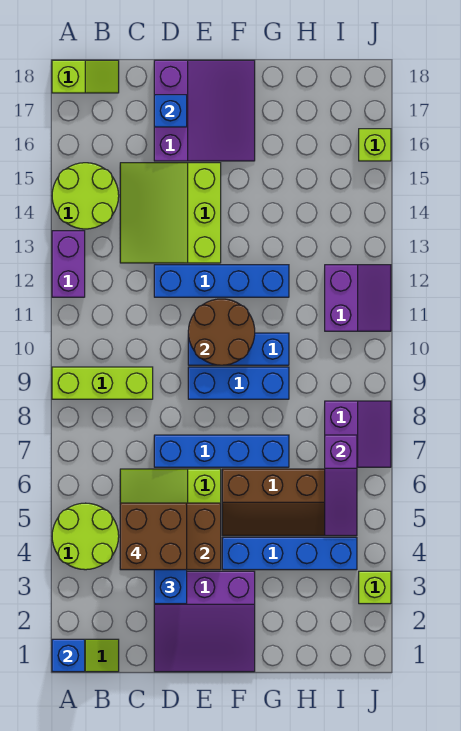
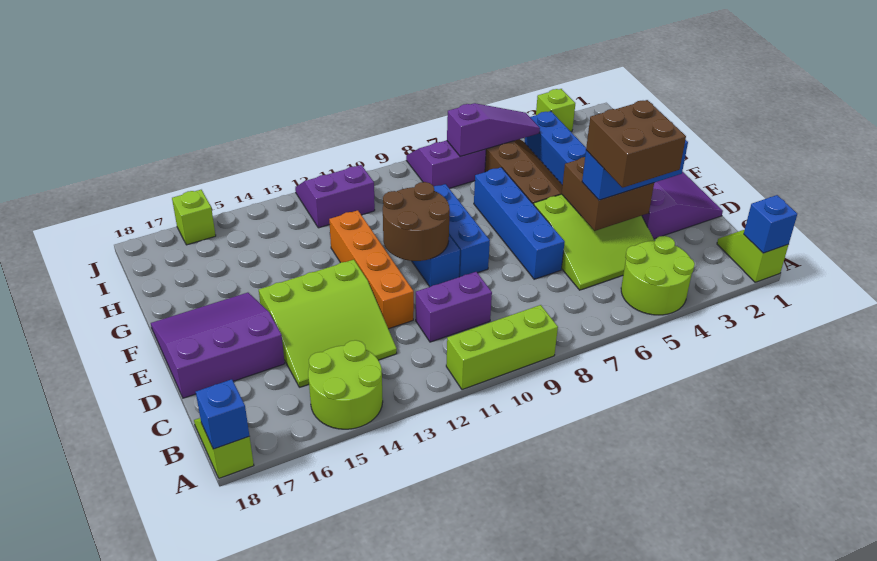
lime 1x3 brick [52,367,153,399] -> lime 1x3 brick turned to [446,305,558,390]
purple 1x2 brick [52,231,85,297] -> purple 1x2 brick moved to [416,272,492,342]
blue 1x4 brick [154,265,289,297] -> orange 1x4 brick [329,210,414,329]
blue 1x1 brick [154,95,187,127] -> blue 1x1 brick moved to [196,379,249,449]

